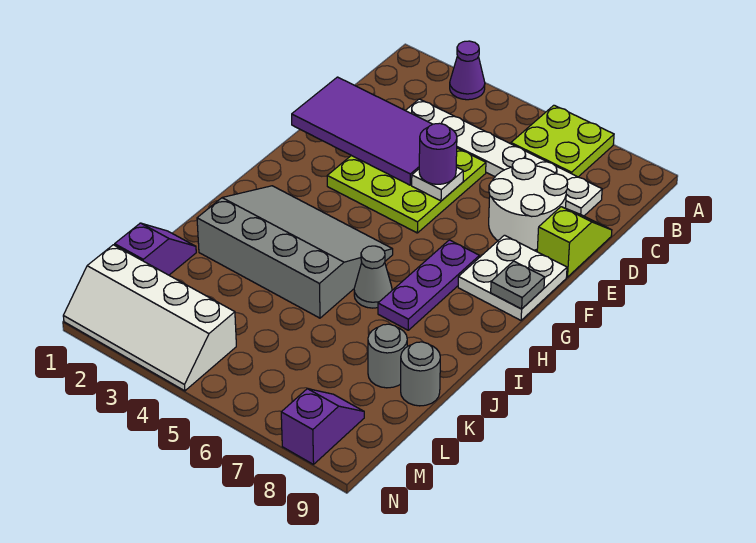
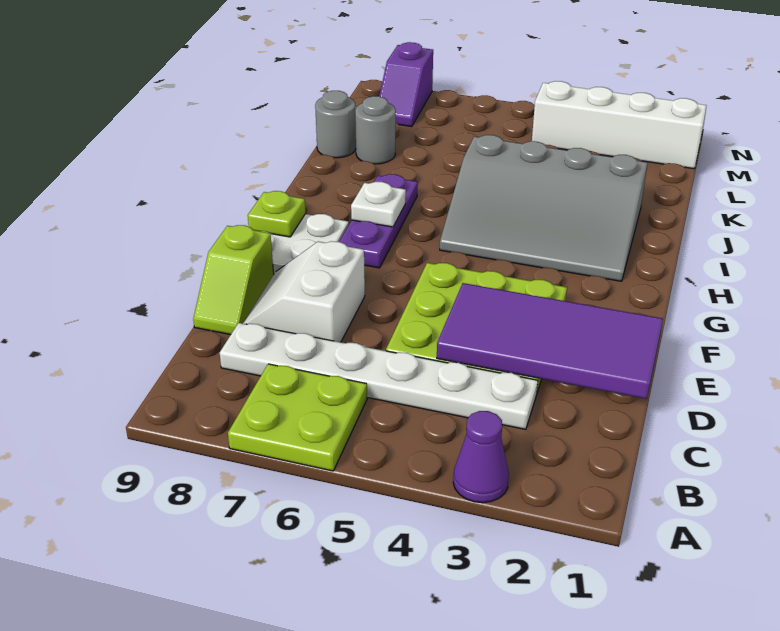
white 2x2 round brick [489,158,568,250] -> white 2x2 slope [243,241,365,342]
white 1x1 plate [412,167,463,201] -> white 1x1 plate moved to [351,182,406,227]
purple 1x1 round brick [419,123,457,184] -> none
grey 1x1 plate [491,261,545,309] -> lime 1x1 plate [248,191,305,237]
grey 1x1 cone [354,246,392,308] -> none
purple 1x2 slope [115,223,196,275] -> none

